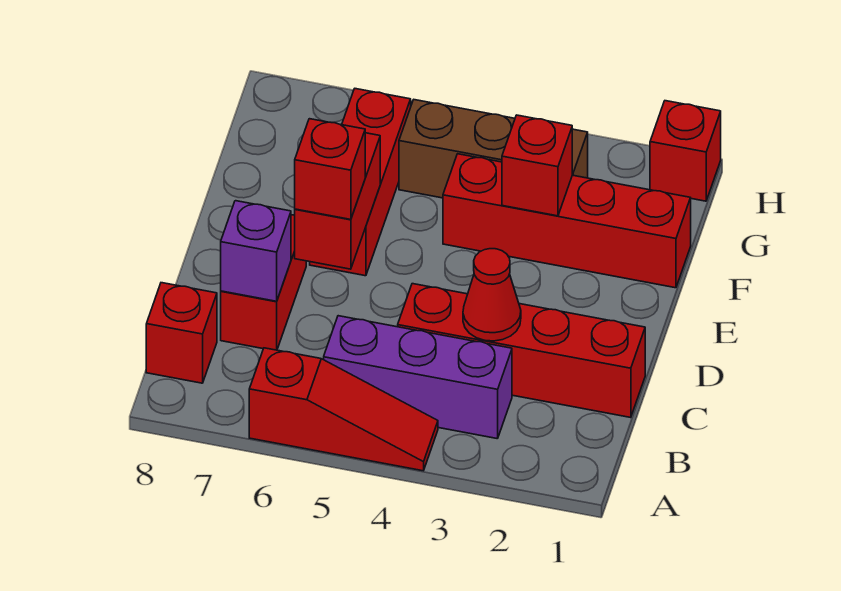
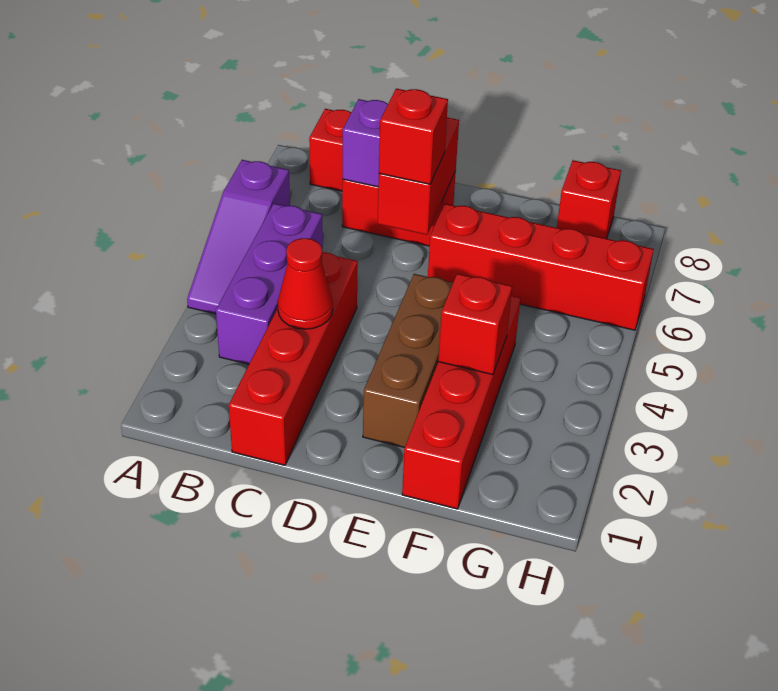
red 1x3 slope [249,348,438,471] -> purple 1x3 slope [187,160,290,314]
red 1x2 brick [295,133,380,269] -> red 1x2 brick turned to [378,117,459,235]
red 1x3 brick [310,89,411,276] -> red 1x4 brick [428,204,654,330]
brown 1x3 brick [399,100,588,198] -> brown 1x3 brick moved to [363,274,453,448]
red 1x1 brick [650,101,721,201] -> red 1x1 brick moved to [557,160,621,239]

